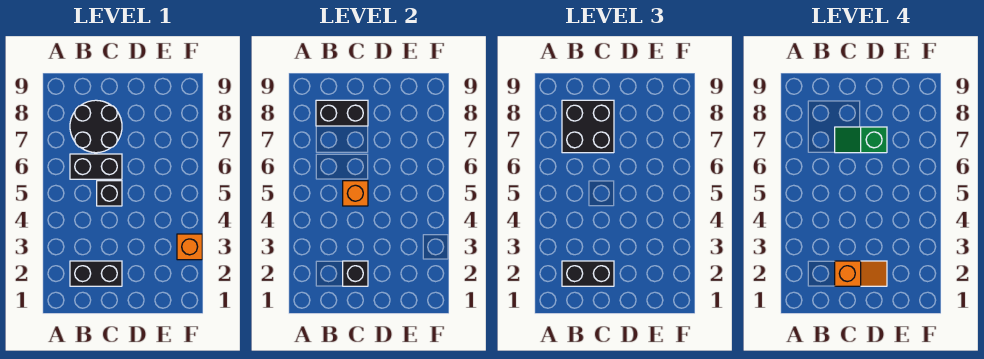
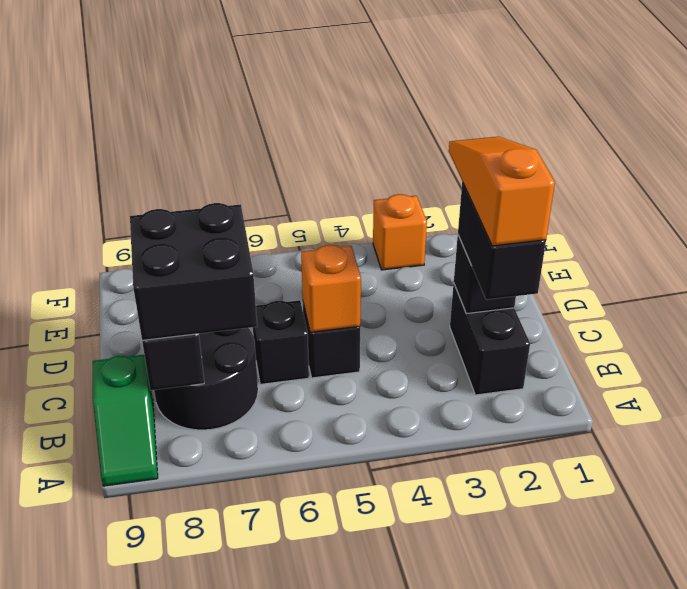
black 1x2 brick [70,154,122,179] -> black 1x1 brick [253,300,309,384]
orange 1x2 slope [835,261,887,286] -> orange 1x3 slope [449,137,555,246]
green 1x2 slope [835,127,887,153] -> green 1x2 slope moved to [93,355,158,486]

